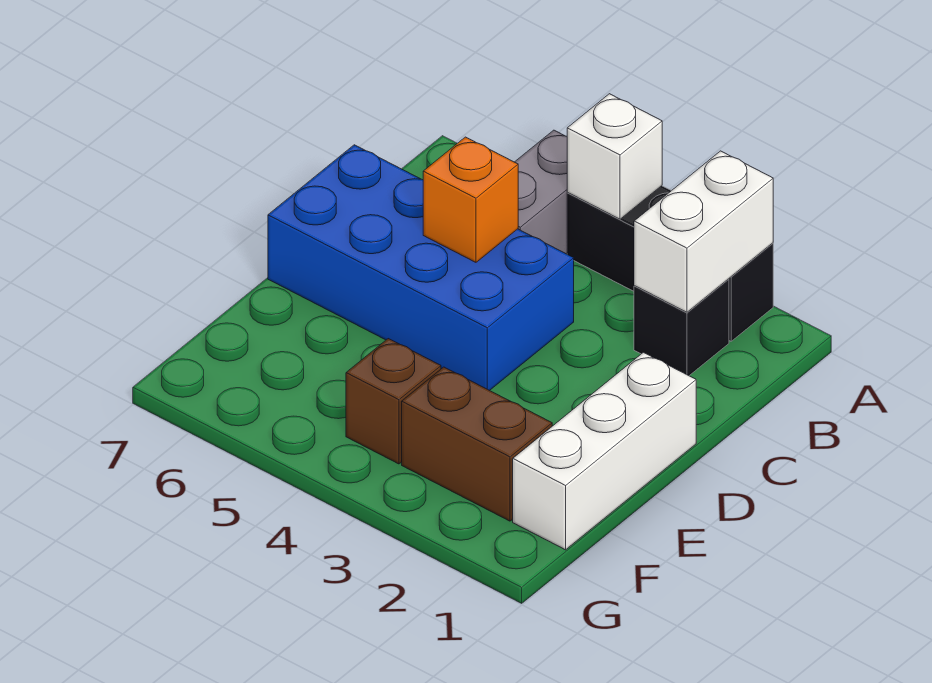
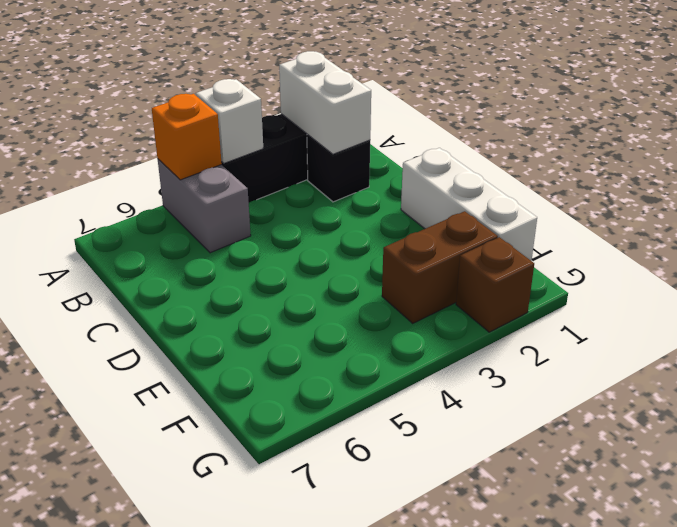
blue 2x4 brick [268,145,574,391] -> none
orange 1x1 brick [423,137,518,262] -> orange 1x1 brick moved to [152,94,222,180]
brown 1x1 brick [346,339,441,464] -> brown 1x1 brick moved to [456,237,534,332]

